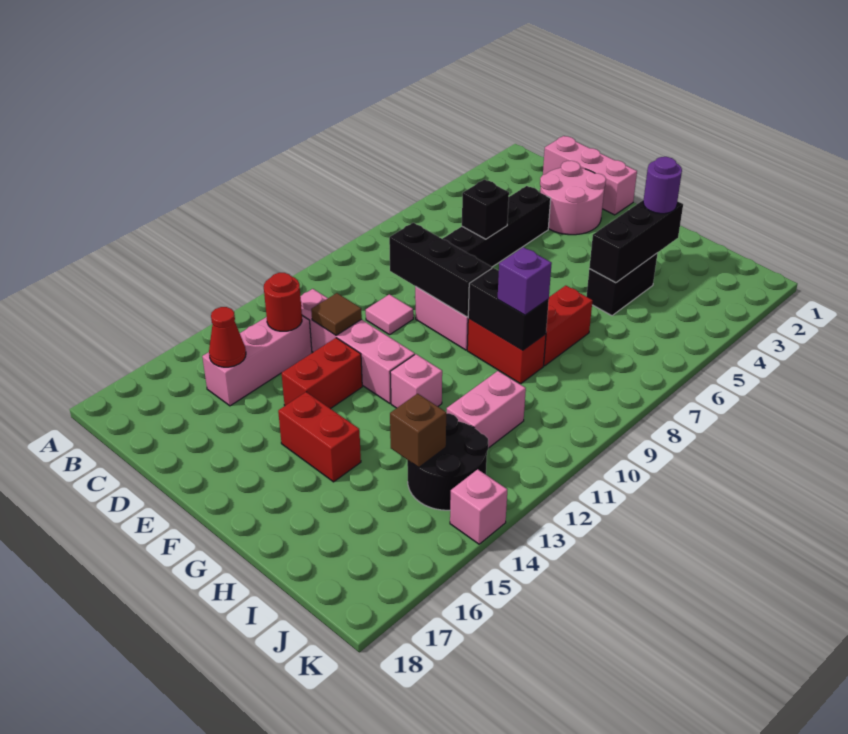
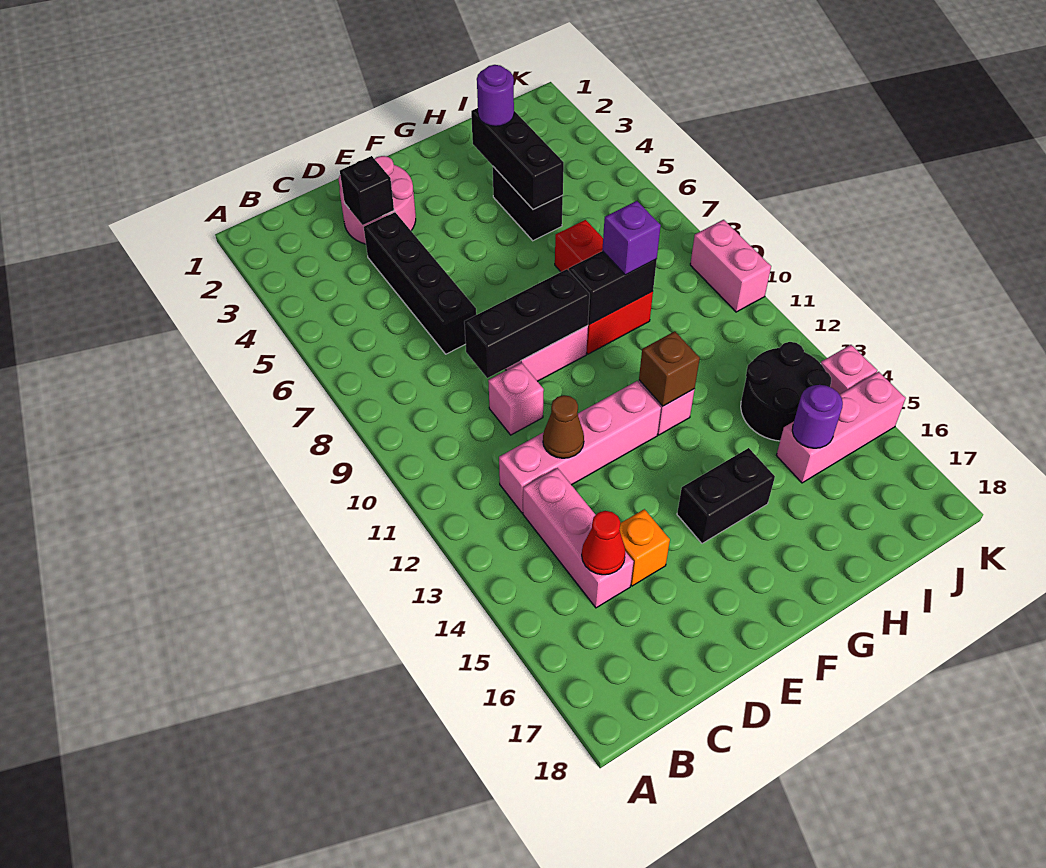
pink 1x3 brick [543,136,637,215] -> pink 1x3 brick moved to [776,372,906,483]
red 1x1 round brick [264,273,302,331] -> none
black 1x1 brick [462,180,509,239] -> black 1x1 brick moved to [340,156,394,225]
pink 1x1 tile [366,294,413,335] -> pink 1x1 brick [488,363,544,435]
brown 1x1 tile [311,293,362,335] -> brown 1x1 cone [543,395,584,458]
none -> orange 1x1 brick [619,509,670,586]
red 1x2 brick [282,338,362,409] -> none
red 1x2 brick [278,392,361,482] -> black 1x2 brick [677,448,775,544]
pink 1x2 brick [447,371,526,448] -> pink 1x2 brick moved to [690,220,771,312]
brown 1x1 brick [390,394,446,467] -> brown 1x1 brick moved to [639,331,700,406]
none -> purple 1x1 round brick [792,385,843,448]

